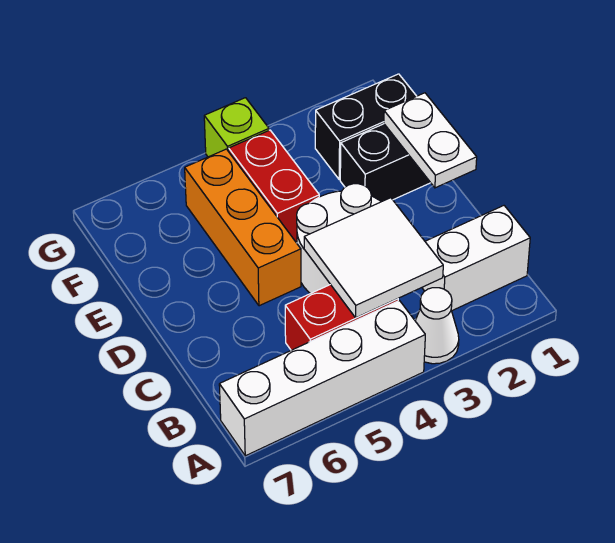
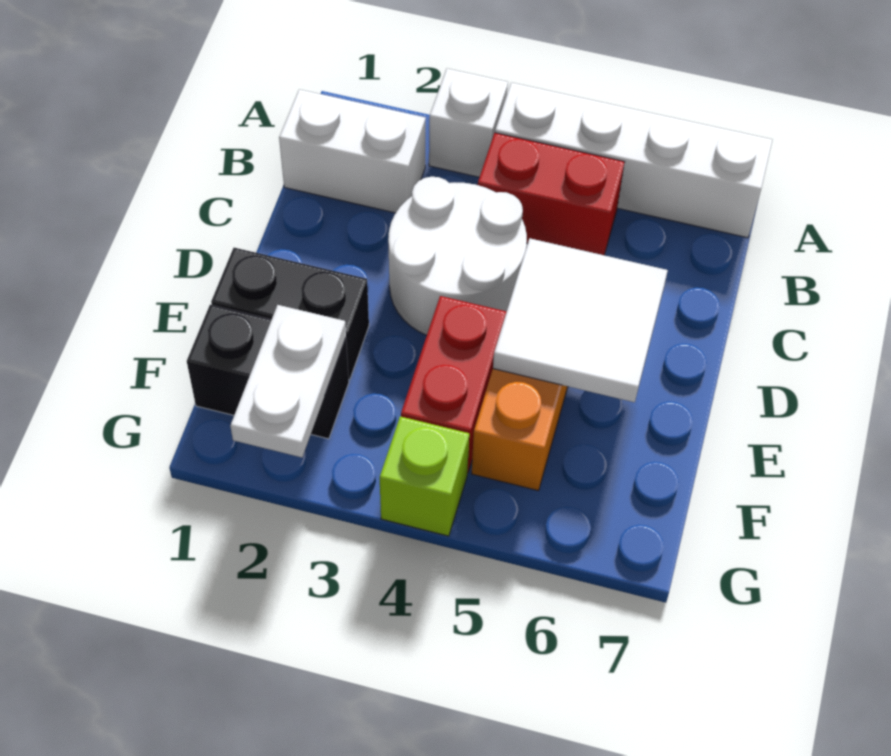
white 1x1 cone [415,288,459,364] -> white 1x1 brick [429,68,508,177]
white 2x2 tile [304,198,443,318] -> white 2x2 tile moved to [493,239,668,402]
white 1x2 plate [384,93,477,188] -> white 1x2 plate moved to [230,305,346,457]

